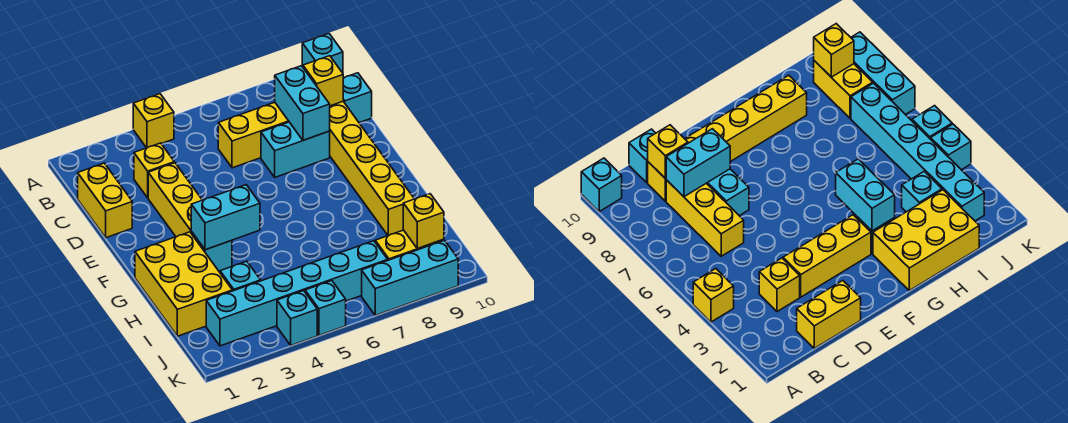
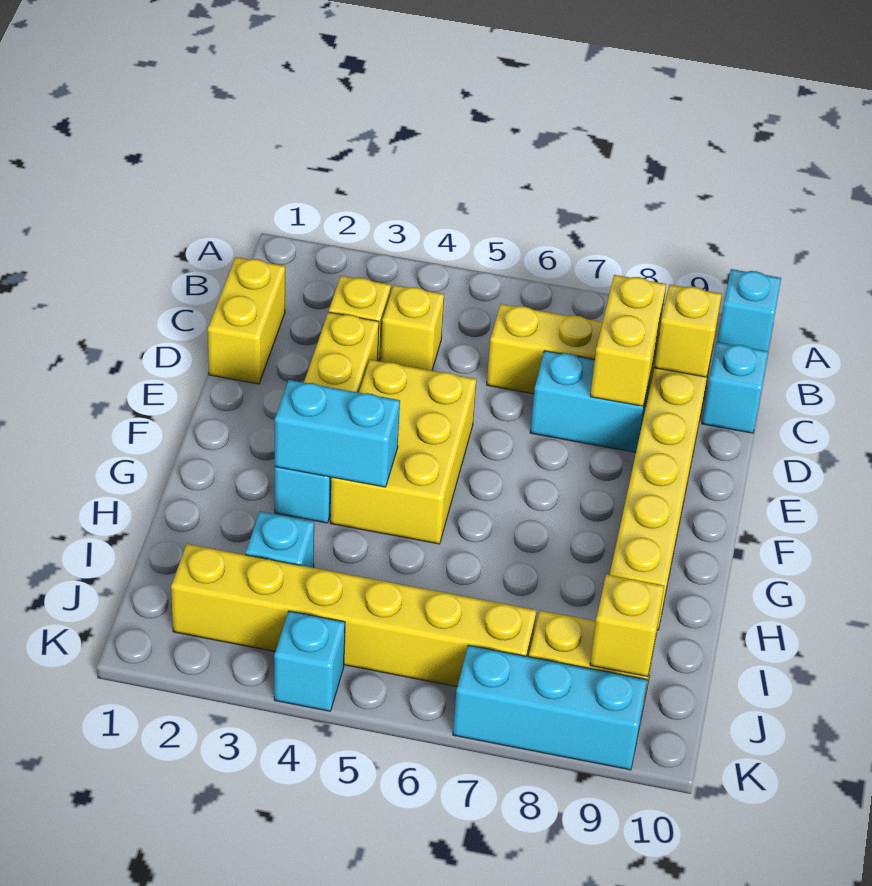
yellow 1x1 brick [133,94,174,148] -> yellow 1x1 brick moved to [381,285,444,371]
cyan 1x2 brick [275,66,330,140] -> yellow 1x2 brick [590,275,666,406]
yellow 2x3 brick [135,232,232,336] -> yellow 2x3 brick moved to [330,360,476,544]
cyan 1x6 brick [206,241,388,346] -> yellow 1x6 brick [171,544,537,687]
cyan 1x1 brick [305,281,346,335] -> none

